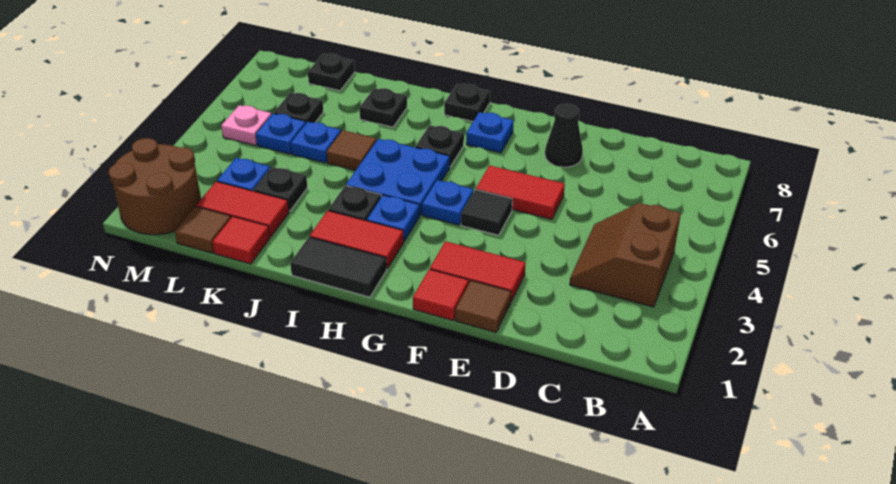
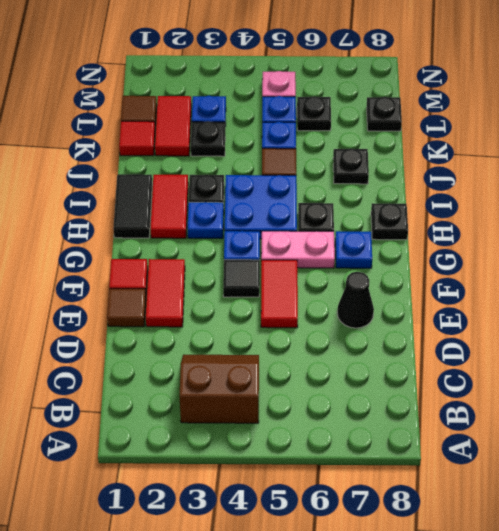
none -> pink 1x2 plate [261,231,335,268]
brown 2x2 round brick [109,138,201,235] -> none

